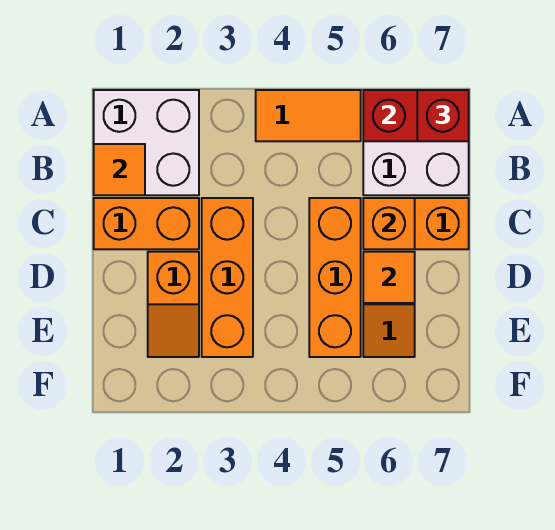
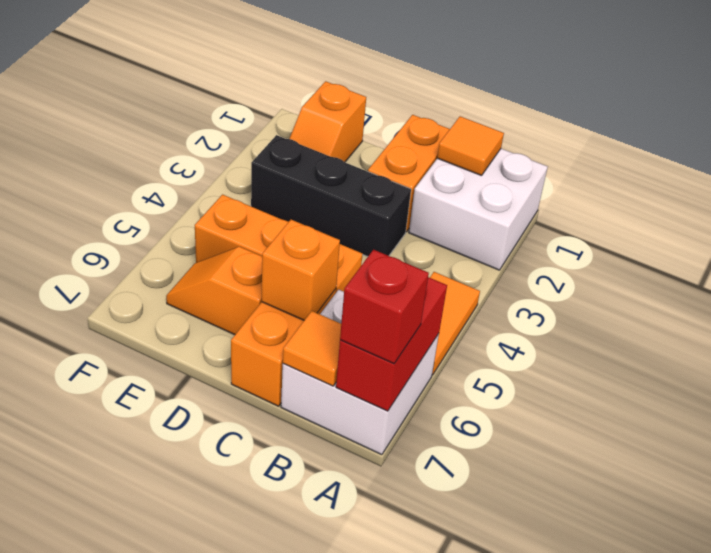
orange 1x3 brick [202,198,253,357] -> black 1x3 brick [251,135,411,257]
orange 1x2 slope [148,252,199,357] -> orange 1x2 slope turned to [289,81,366,162]
orange 1x1 tile [363,252,415,303] -> orange 1x1 tile moved to [283,311,341,386]

